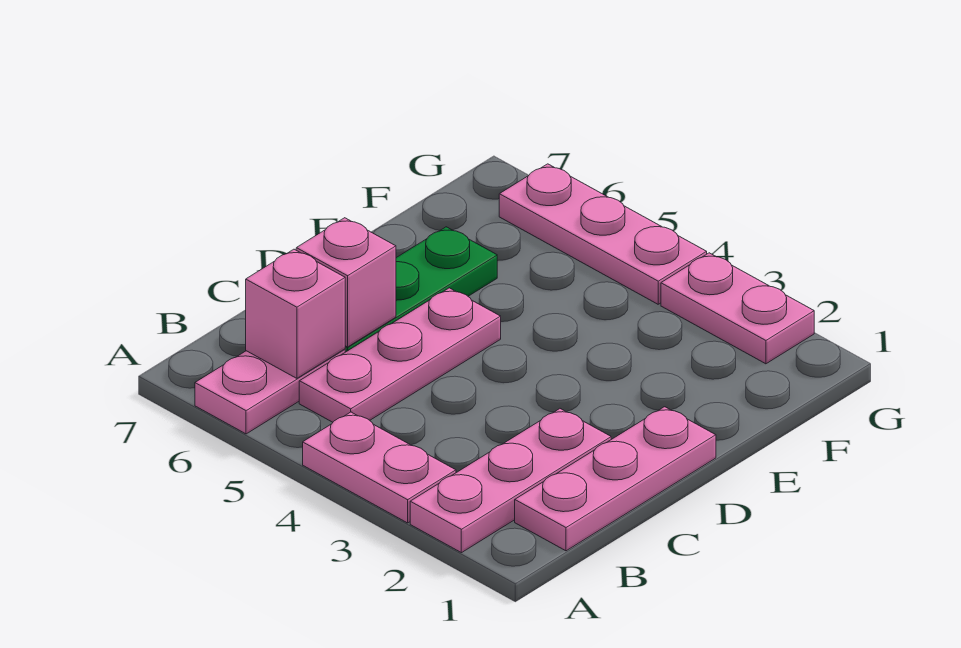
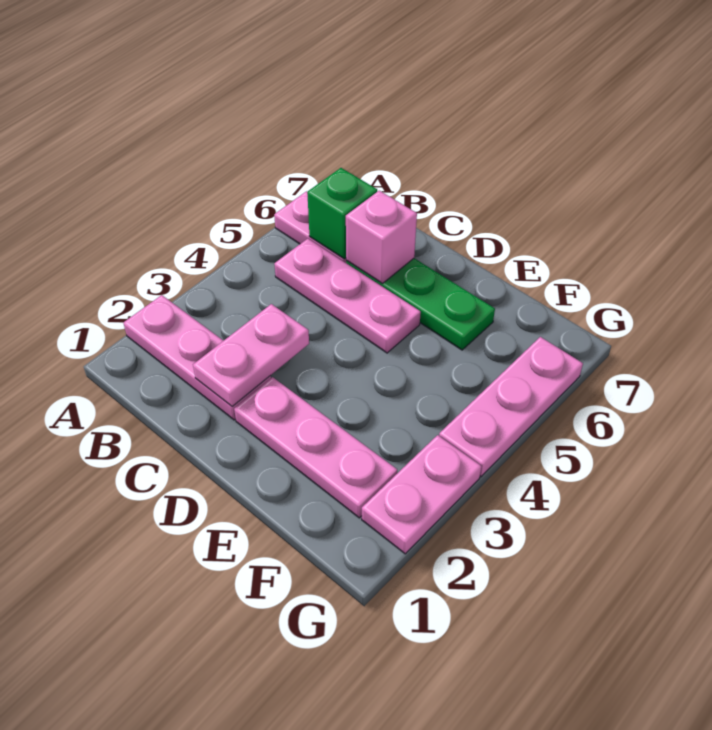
pink 1x2 plate [303,412,456,523] -> pink 1x2 plate moved to [193,304,309,406]
pink 1x3 plate [515,407,716,551] -> pink 1x3 plate moved to [234,377,397,518]
pink 1x1 brick [246,249,345,378] -> green 1x1 brick [307,168,377,259]

